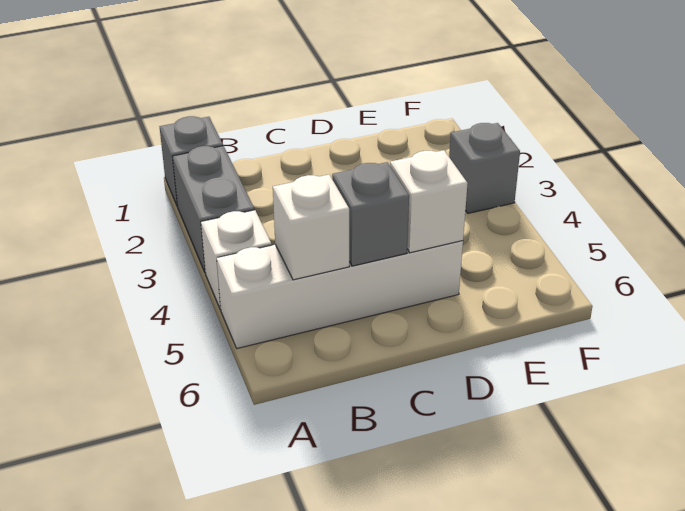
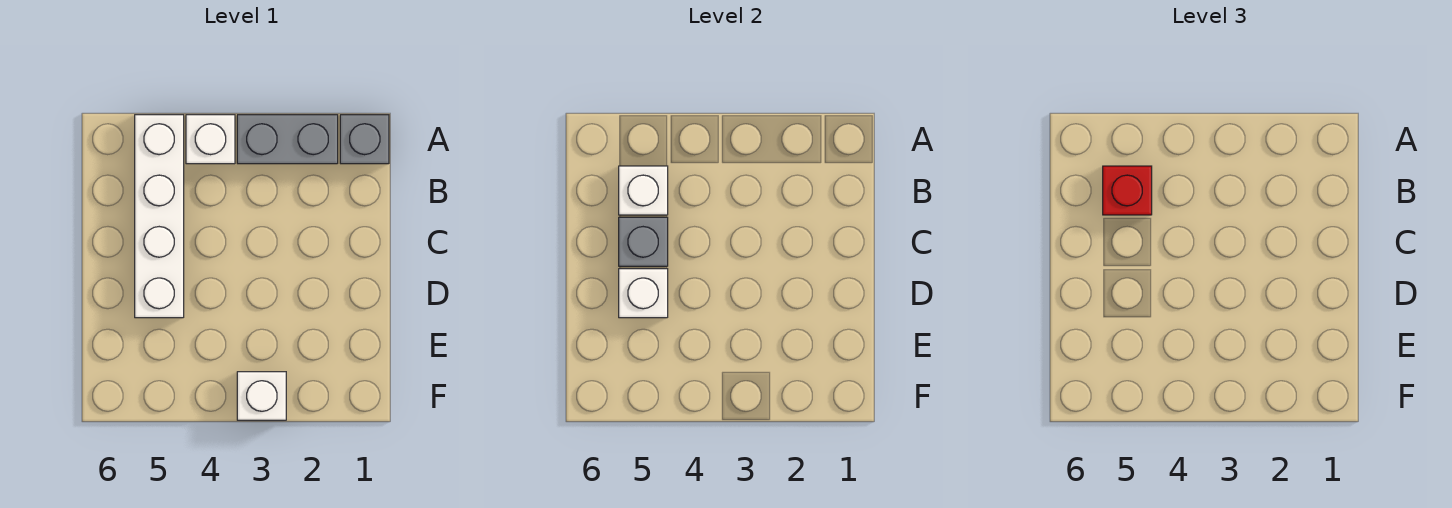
none -> red 1x1 brick [1103,166,1152,215]
grey 1x1 brick [449,123,520,213] -> white 1x1 brick [237,372,286,420]

